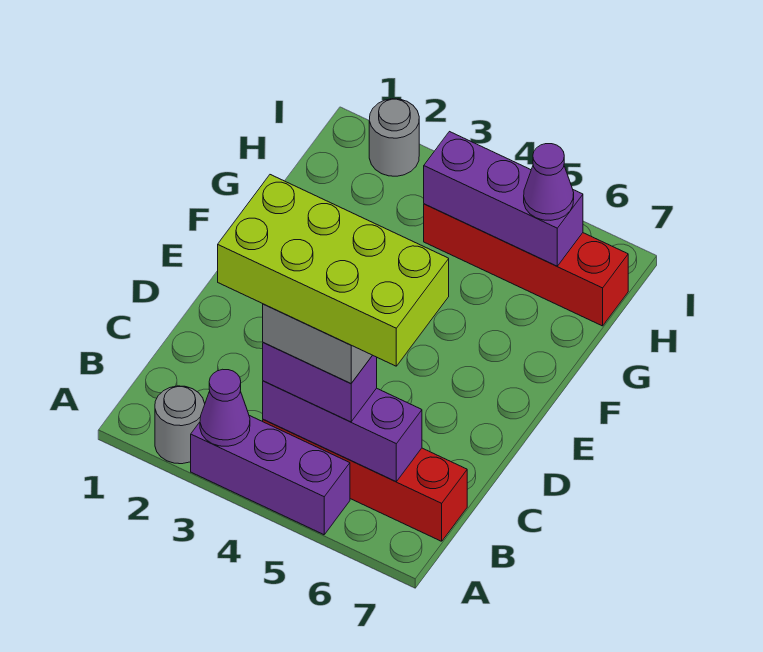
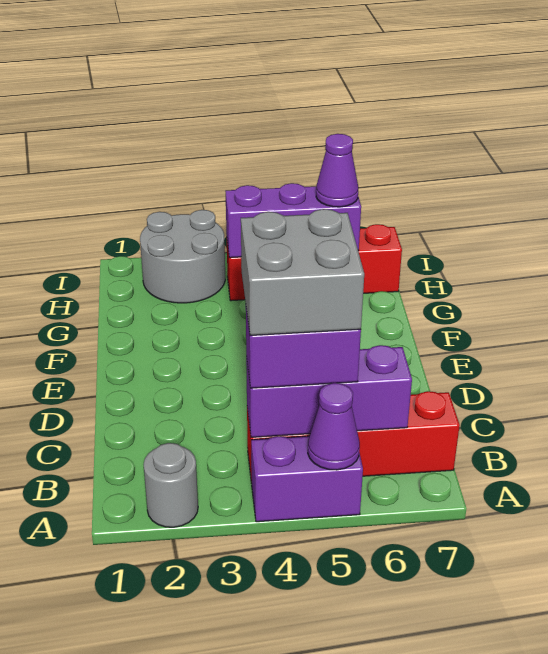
purple 1x3 brick [191,416,350,535] -> purple 1x2 brick [251,436,363,522]
purple 1x1 cone [200,369,250,446] -> purple 1x1 cone moved to [308,383,360,470]
lime 2x4 brick [218,175,449,366] -> none
grey 1x1 round brick [369,99,419,176] -> grey 2x2 round brick [140,210,225,303]

